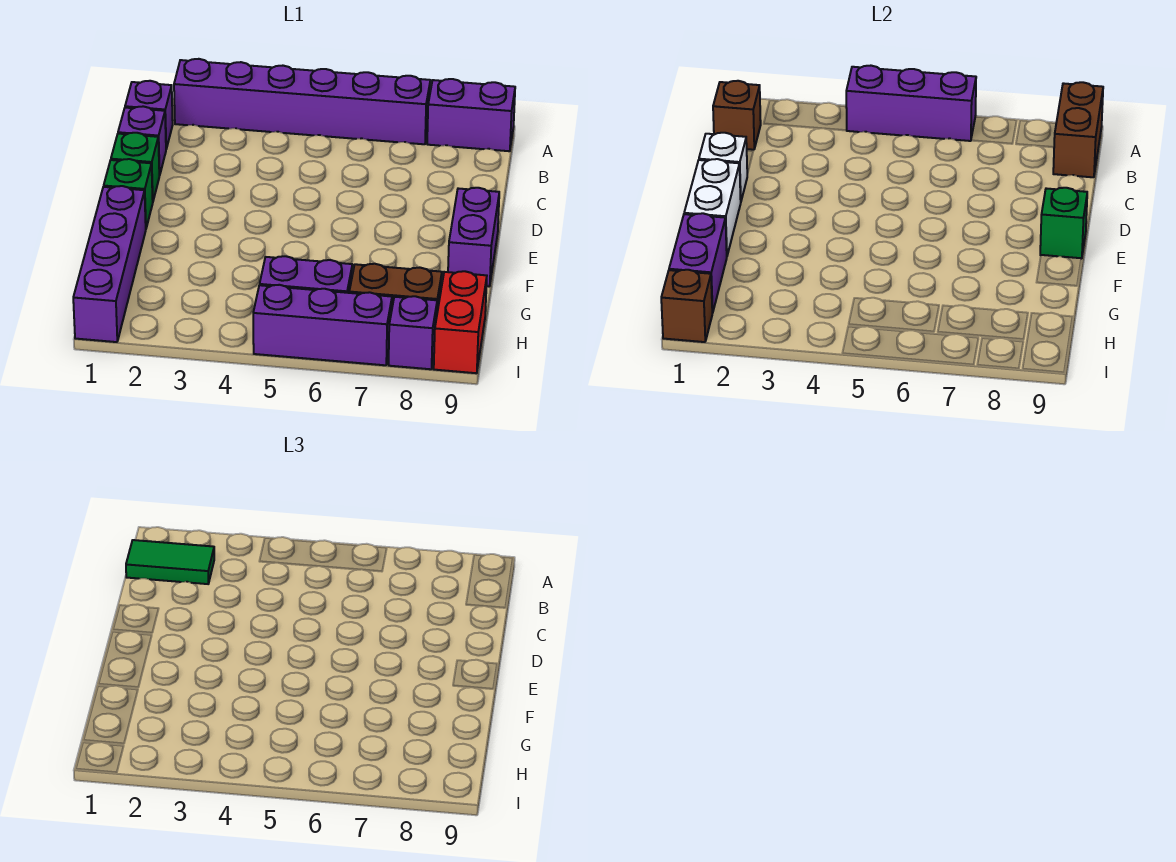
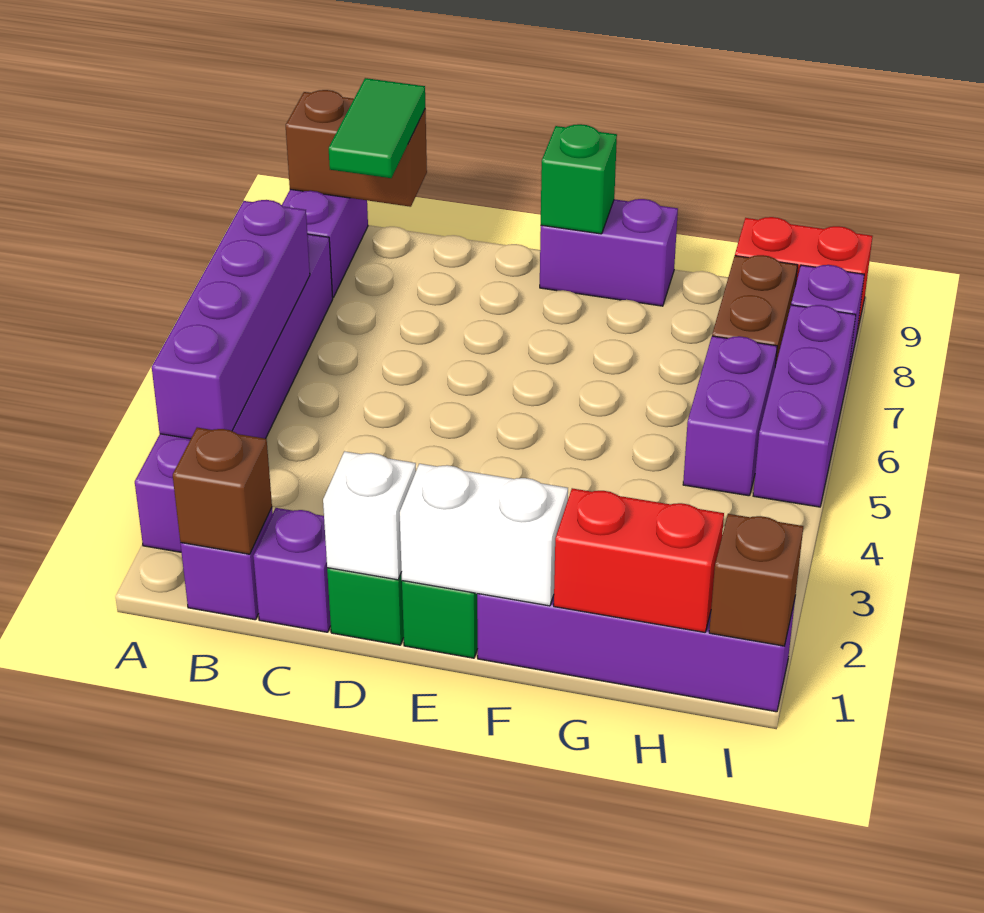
purple 1x3 brick [846,66,976,141] -> purple 1x4 brick [152,200,310,439]
green 1x2 tile [126,540,214,584] -> green 1x2 tile moved to [329,78,425,178]
purple 1x2 brick [669,213,727,313] -> red 1x2 brick [554,488,724,632]

